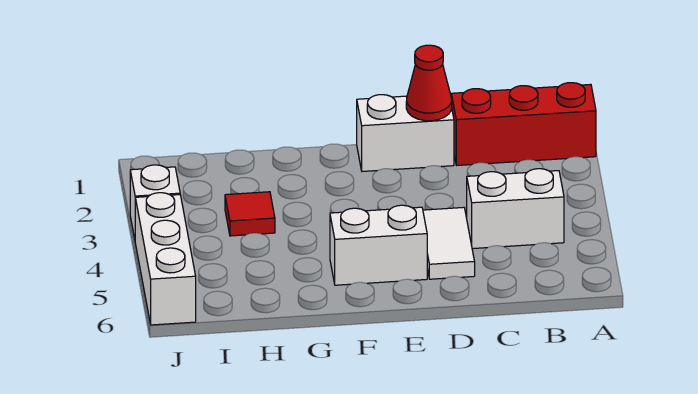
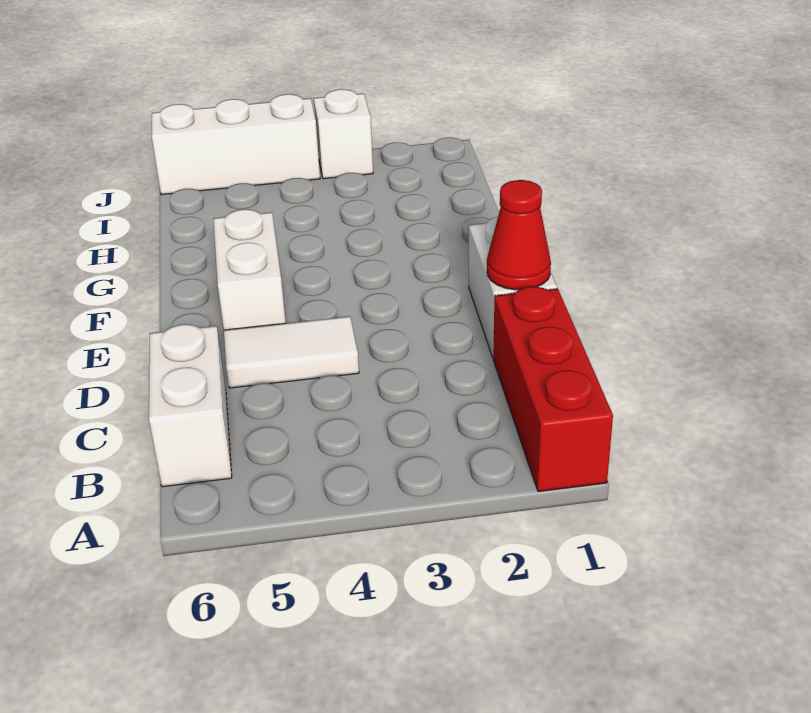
white 1x2 brick [467,169,564,249] -> white 1x2 brick moved to [149,324,232,487]
red 1x1 tile [225,192,275,236] -> none

